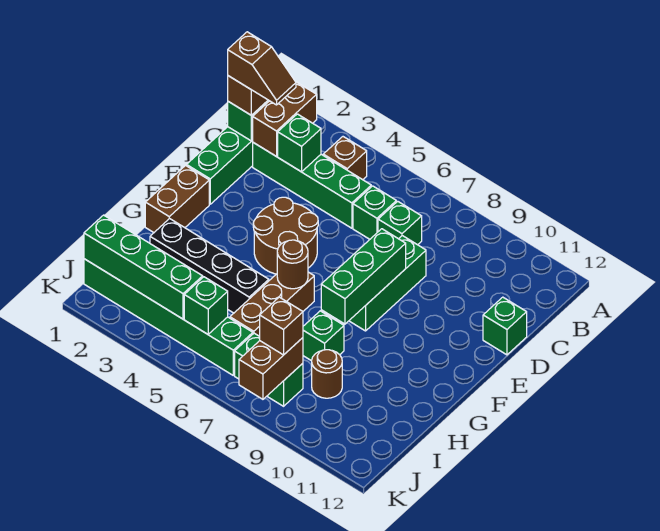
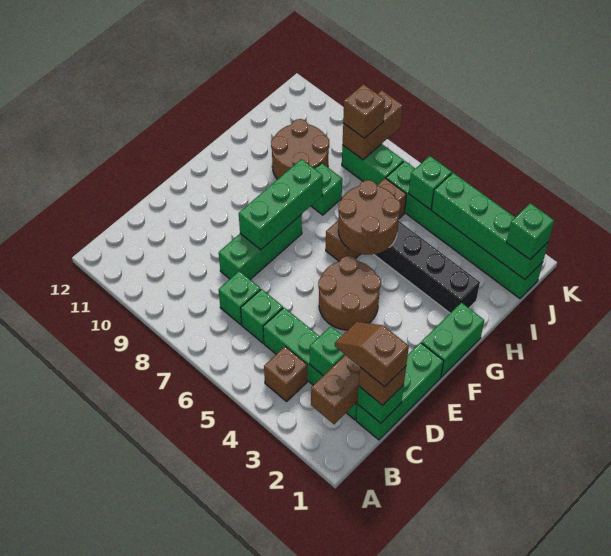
green 1x1 brick [483,297,527,355] -> green 1x1 brick moved to [507,203,554,259]
brown 1x2 brick [145,166,209,233] -> green 1x2 brick [421,303,484,377]
brown 1x1 round brick [277,240,308,289] -> brown 2x2 round brick [338,180,401,255]
brown 1x1 round brick [312,350,342,398] -> brown 2x2 round brick [271,119,329,179]

